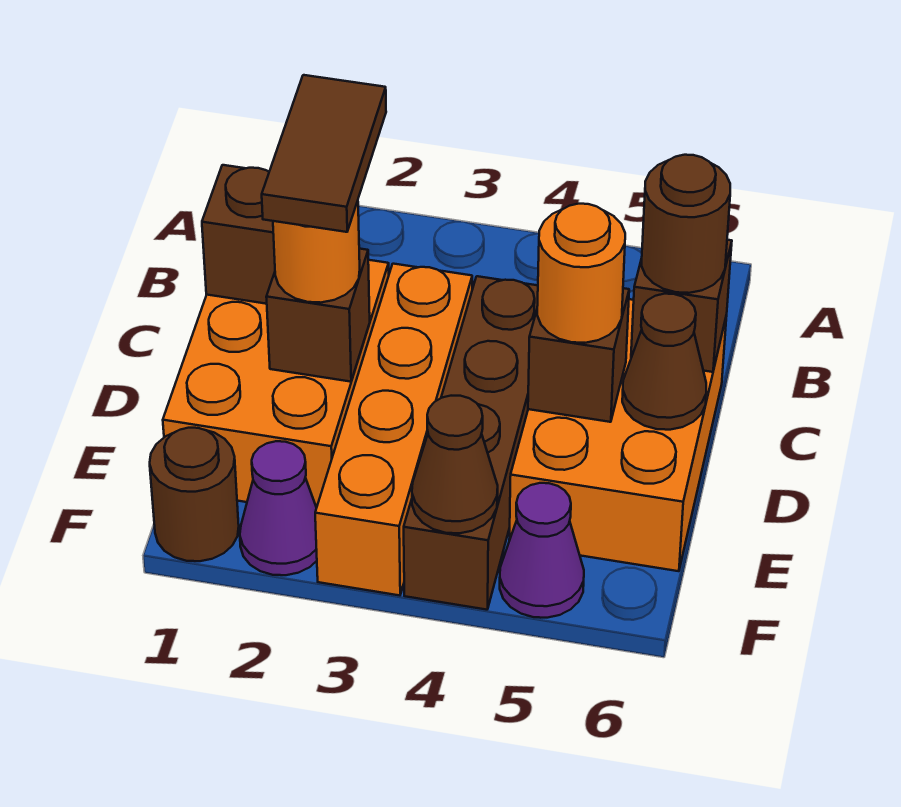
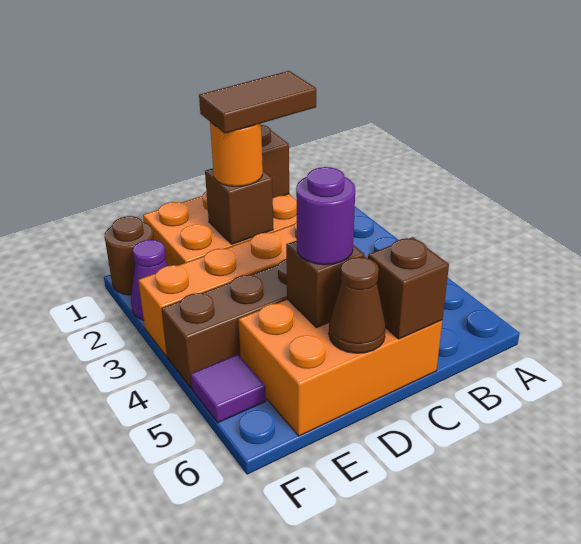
brown 1x1 round brick [642,155,730,293] -> none
orange 1x1 round brick [537,204,625,343] -> purple 1x1 round brick [296,167,355,265]
brown 1x1 cone [412,396,498,533] -> none
purple 1x1 cone [500,483,584,618] -> purple 1x1 tile [191,354,266,423]

